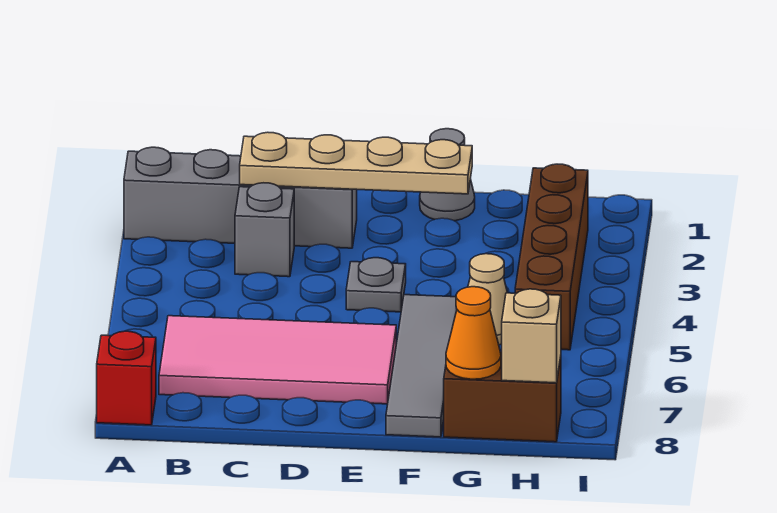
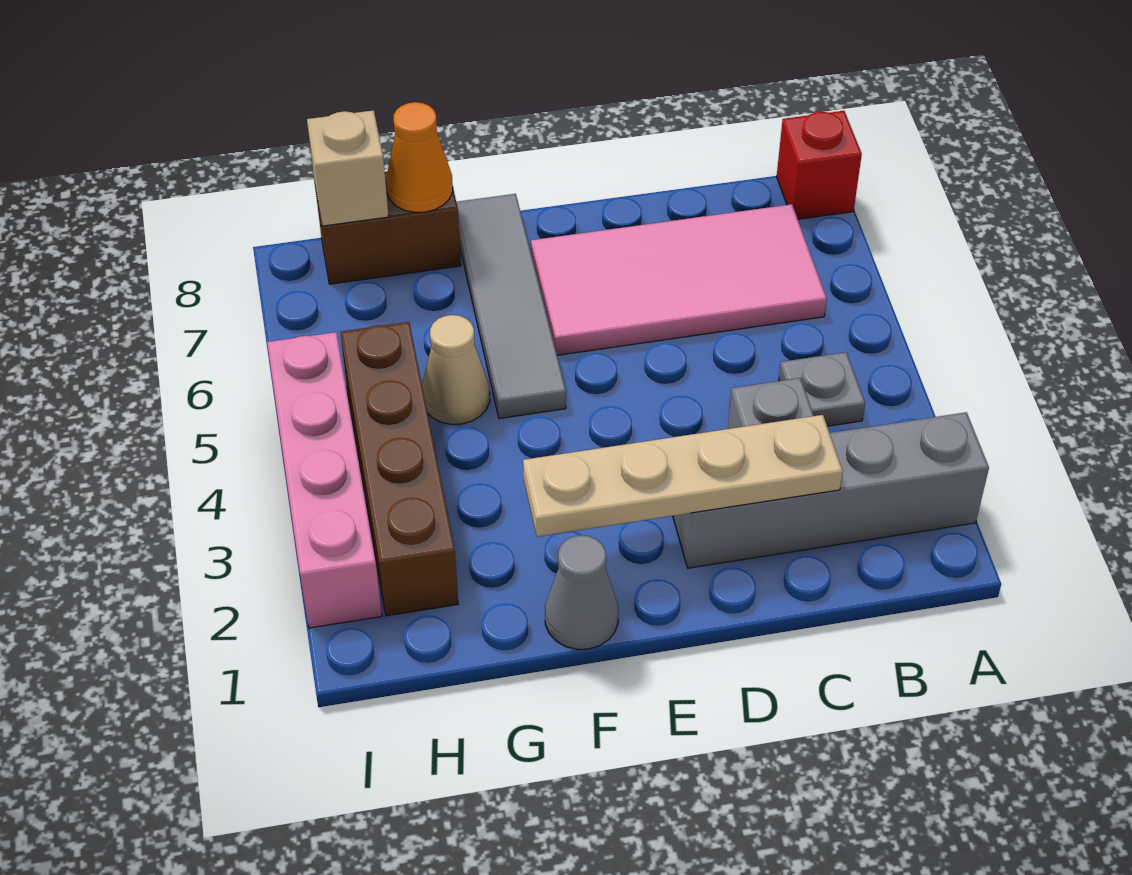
grey 1x1 plate [346,258,406,312] -> grey 1x1 plate moved to [779,352,865,426]
none -> pink 1x4 brick [267,332,382,628]

